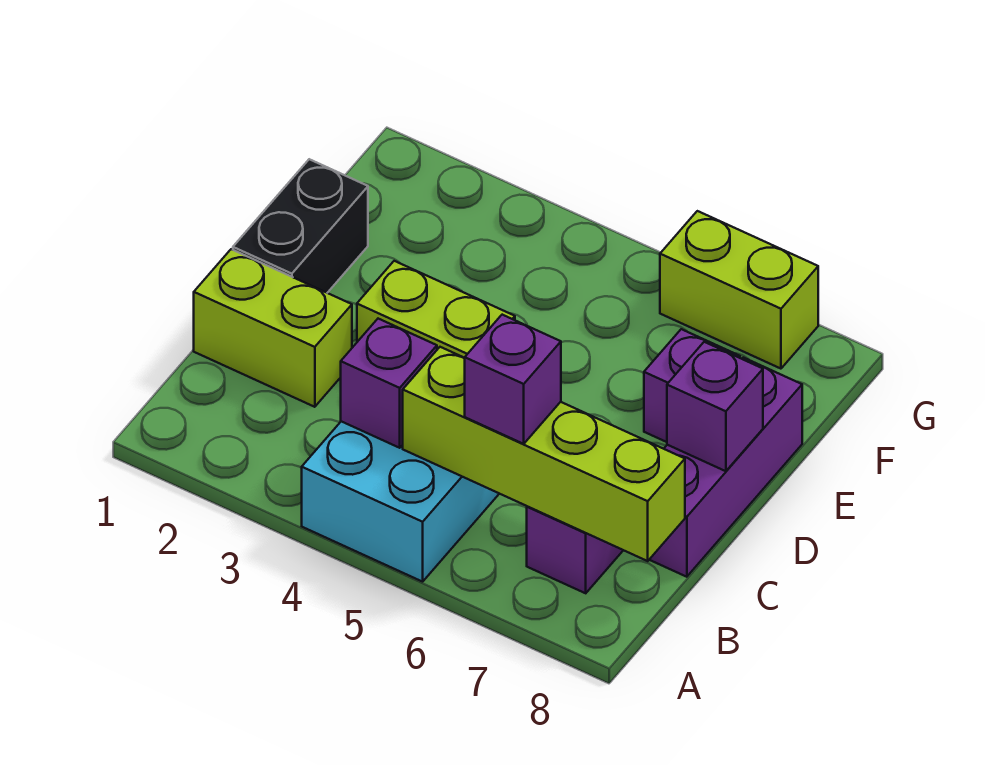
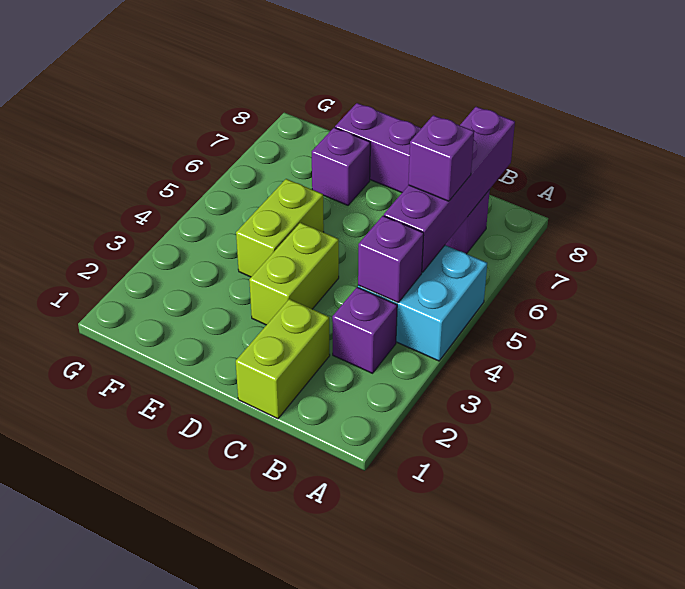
lime 1x4 brick [403,347,685,561] -> purple 1x4 brick [384,107,515,272]
black 1x2 brick [233,159,368,293] -> none
purple 1x1 brick [667,342,763,471] -> purple 1x1 brick moved to [332,287,397,373]
lime 1x2 brick [660,211,818,369] -> lime 1x2 brick moved to [236,179,324,277]

